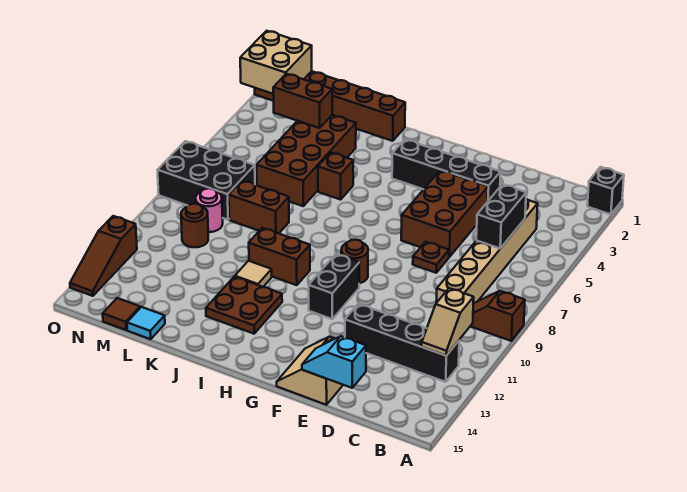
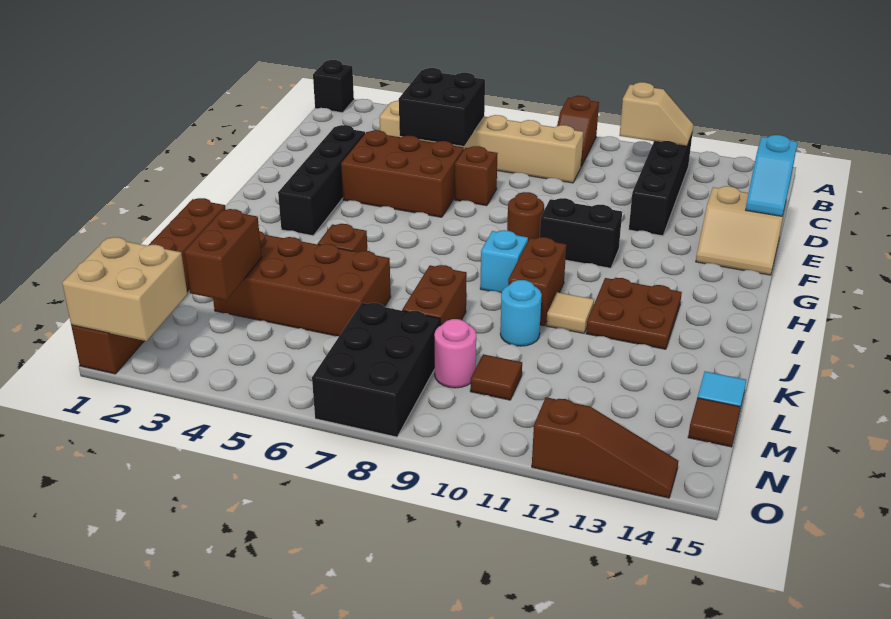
black 1x2 brick [476,184,526,248] -> black 2x2 brick [399,68,485,146]
brown 1x1 plate [413,242,449,273] -> brown 1x1 brick [455,146,498,206]
none -> cyan 1x1 brick [480,230,528,293]
none -> cyan 1x1 round brick [500,280,542,346]
brown 1x1 round brick [181,204,208,247] -> brown 1x1 tile [470,354,522,400]

